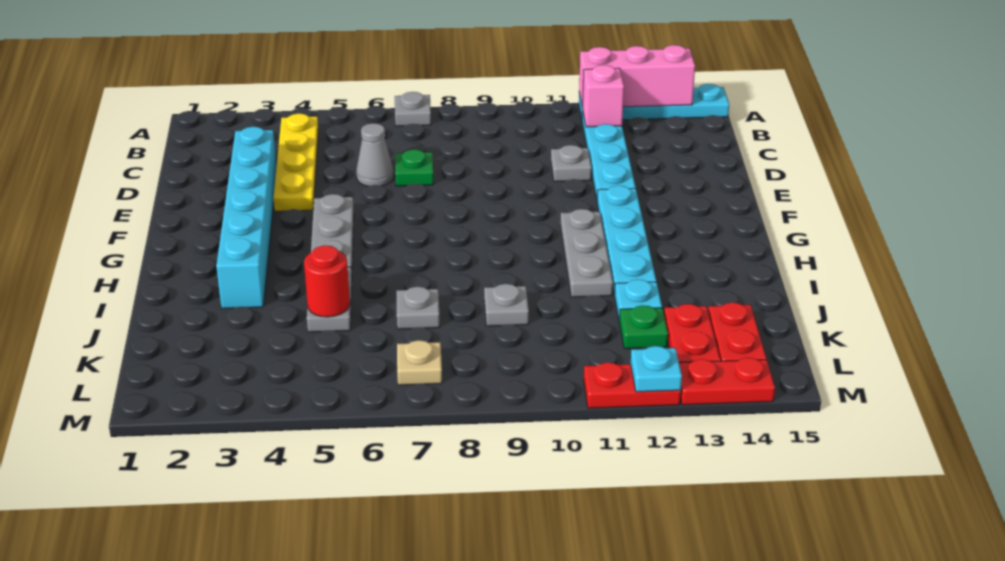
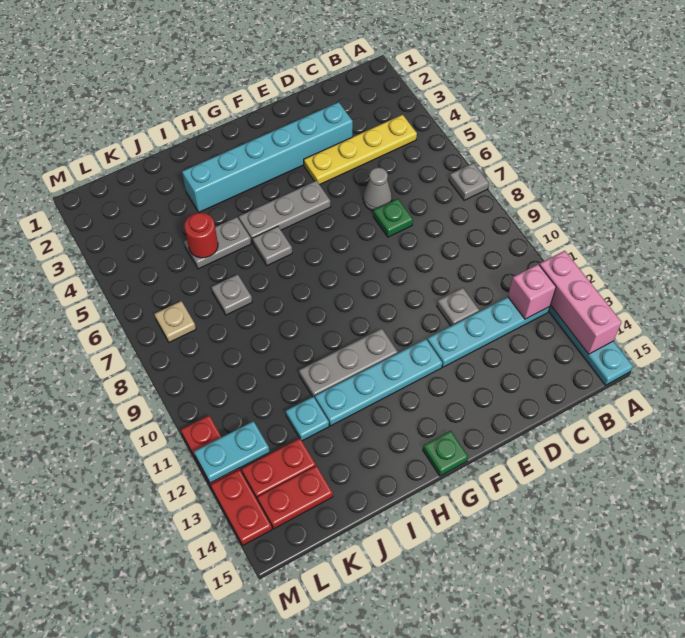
grey 1x1 plate [484,284,529,326] -> grey 1x1 plate moved to [253,226,292,265]
green 1x1 plate [619,305,668,349] -> green 1x1 plate moved to [423,431,468,476]
cyan 1x1 plate [631,346,682,392] -> cyan 1x2 plate [194,421,269,483]

